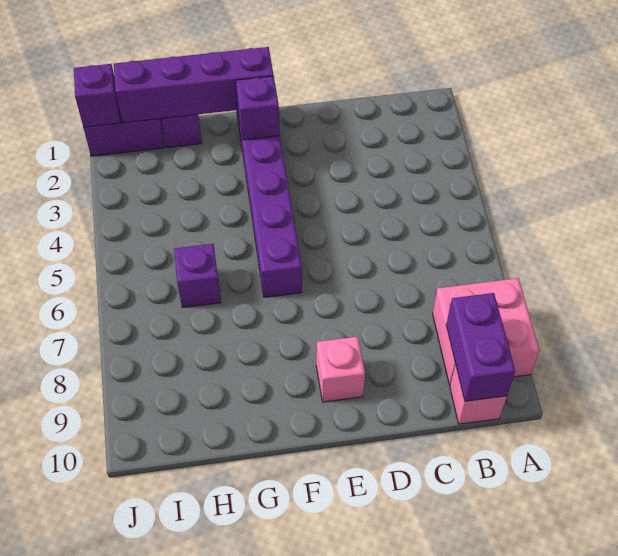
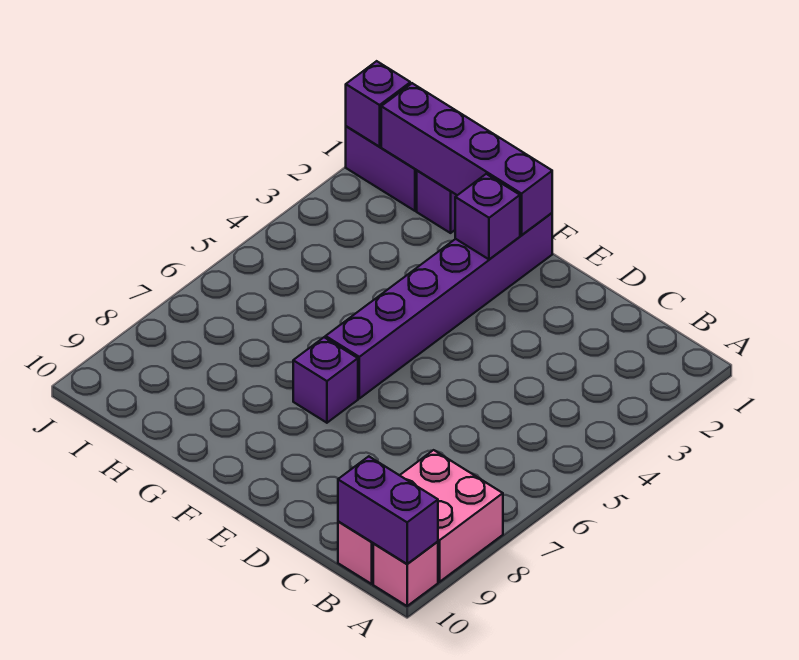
purple 1x2 brick [446,293,515,401] -> purple 1x2 brick turned to [338,456,438,564]
pink 1x1 brick [316,336,365,402] -> pink 1x1 brick moved to [373,542,438,606]
purple 1x1 brick [174,244,221,308] -> purple 1x1 brick moved to [293,337,358,423]

